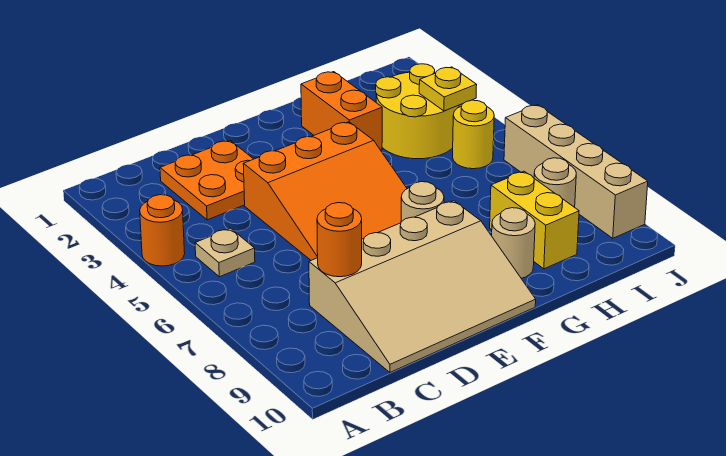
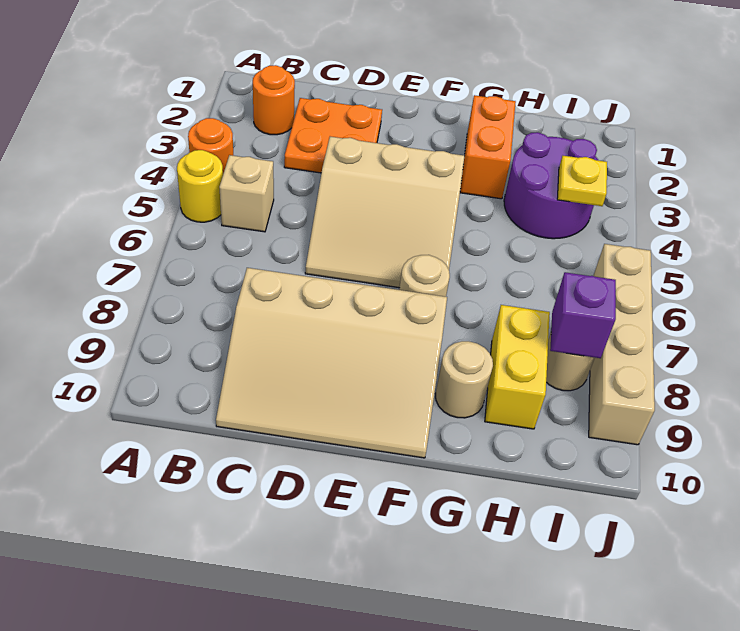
tan 1x1 plate [195,228,255,277] -> tan 1x1 brick [219,155,274,232]
orange 1x1 round brick [317,203,362,277] -> orange 1x1 round brick moved to [253,65,295,135]
orange 3x3 slope [243,122,407,260] -> tan 3x3 slope [305,137,464,288]
yellow 2x2 round brick [376,64,459,159] -> purple 2x2 round brick [504,132,598,239]
yellow 1x1 round brick [453,100,494,169] -> yellow 1x1 round brick moved to [177,150,223,222]
none -> purple 1x1 brick [550,272,616,358]

